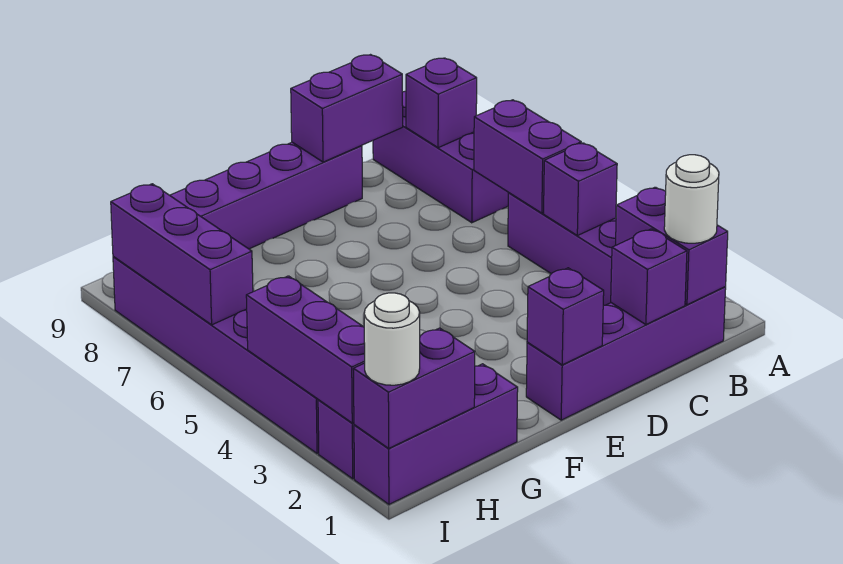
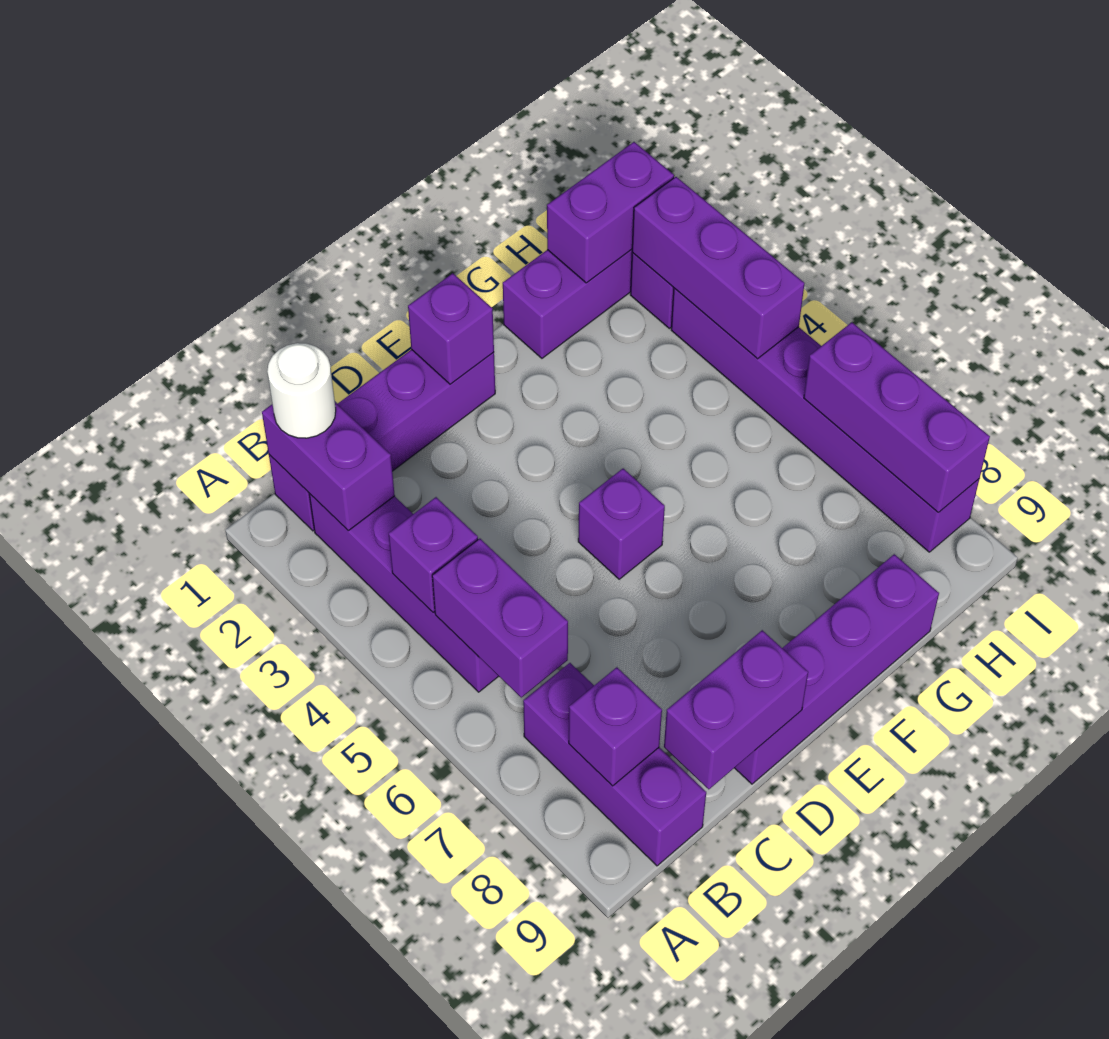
purple 1x1 brick [611,229,687,325] -> purple 1x1 brick moved to [578,469,665,579]
white 1x1 round brick [364,293,420,385] -> none

